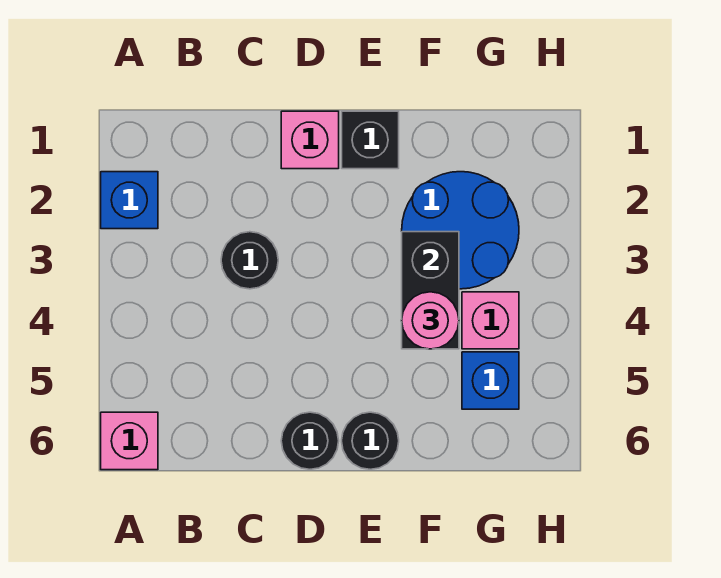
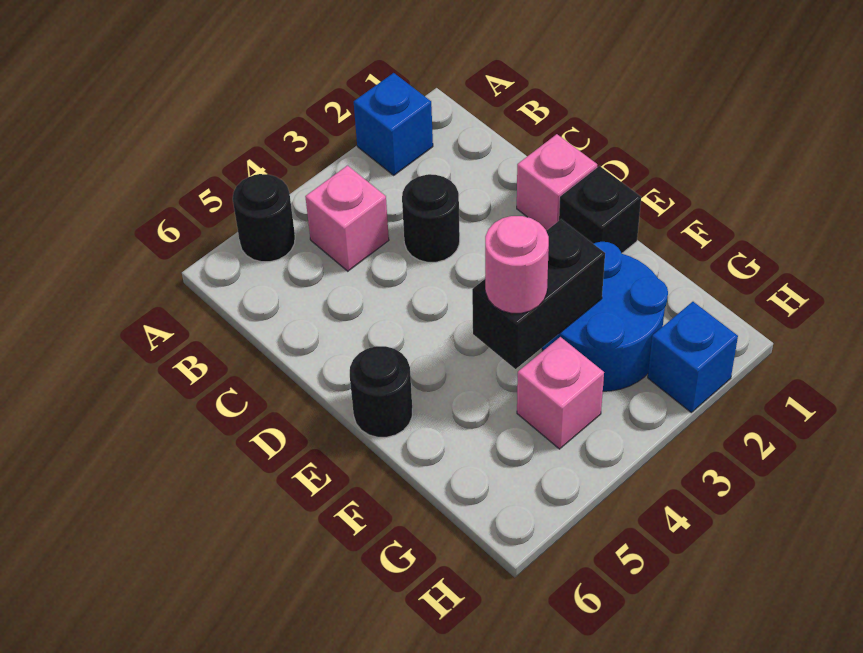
pink 1x1 brick [101,412,158,470] -> pink 1x1 brick moved to [305,166,389,271]
black 1x1 round brick [281,412,339,469] -> black 1x1 round brick moved to [233,174,295,262]
blue 1x1 brick [462,352,519,409] -> blue 1x1 brick moved to [648,302,738,412]

